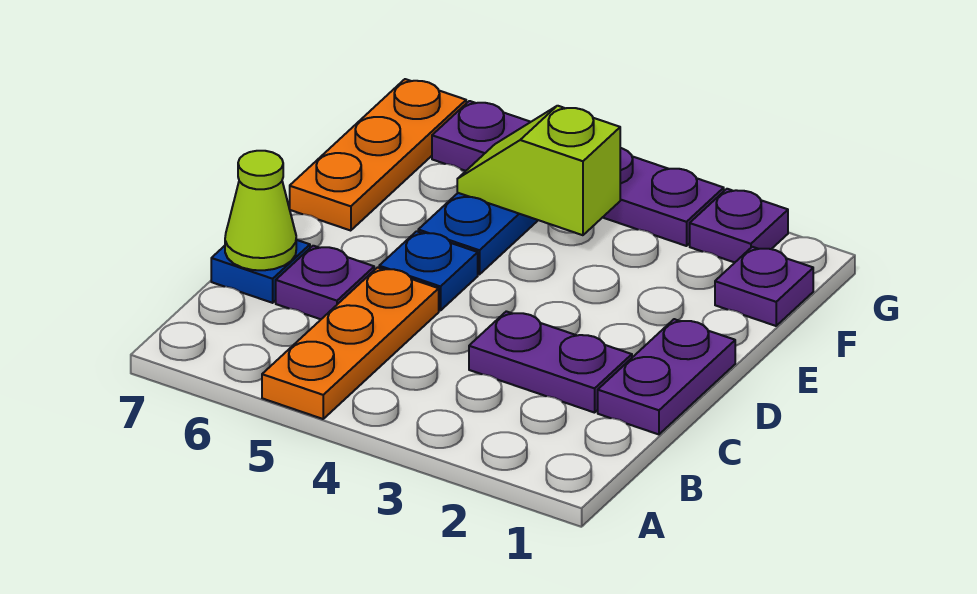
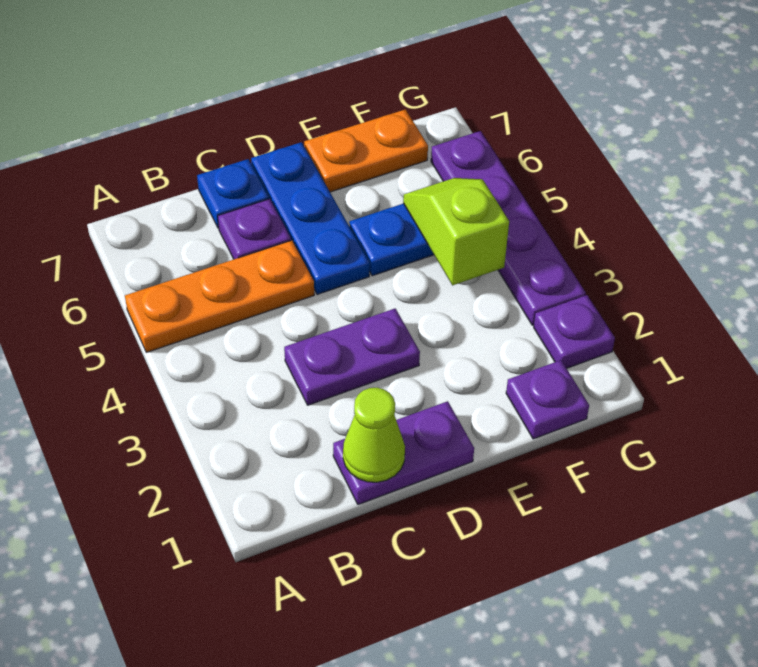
purple 1x2 plate [469,311,632,413] -> purple 1x2 plate turned to [284,309,420,405]
lime 1x1 cone [225,151,296,270] -> lime 1x1 cone moved to [343,388,405,482]
blue 1x1 plate [379,231,478,311] -> blue 1x3 plate [251,142,370,295]
orange 1x3 plate [290,79,466,231] -> orange 1x2 plate [304,109,428,192]

